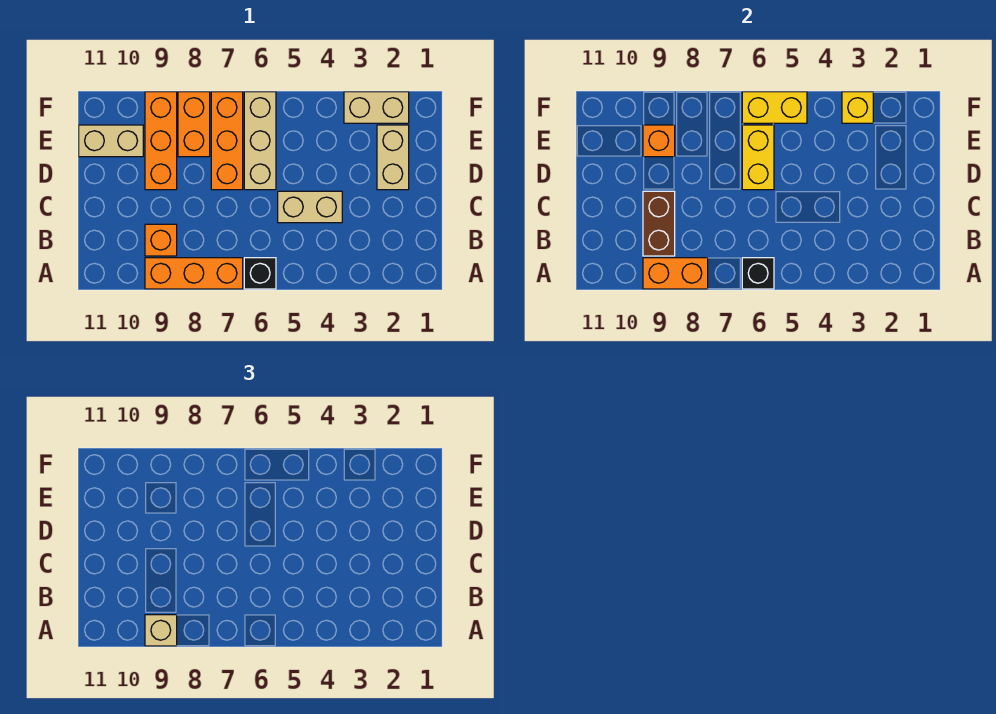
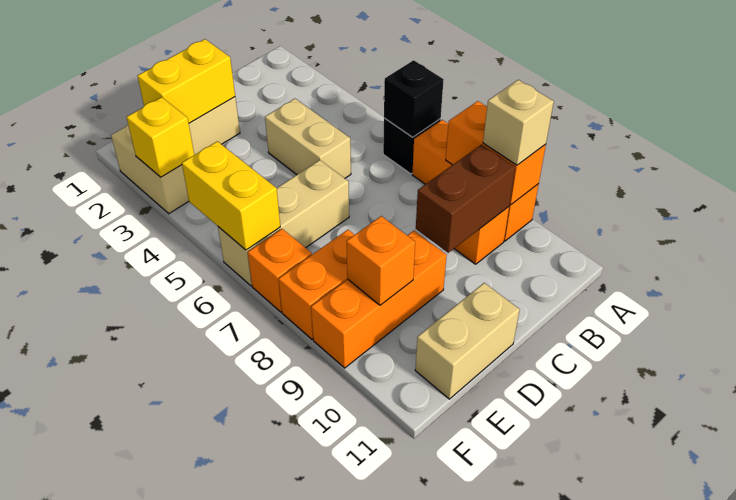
yellow 1x2 brick [742,125,774,190] -> yellow 1x2 brick moved to [138,39,235,123]
orange 1x3 brick [211,92,243,190] -> orange 1x1 brick [248,229,312,312]
tan 1x2 brick [79,125,143,157] -> tan 1x2 brick turned to [415,283,520,399]

